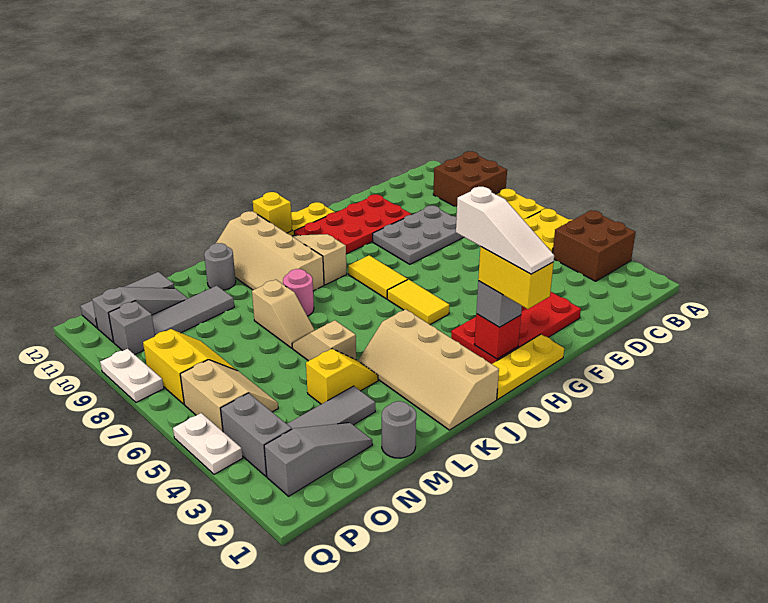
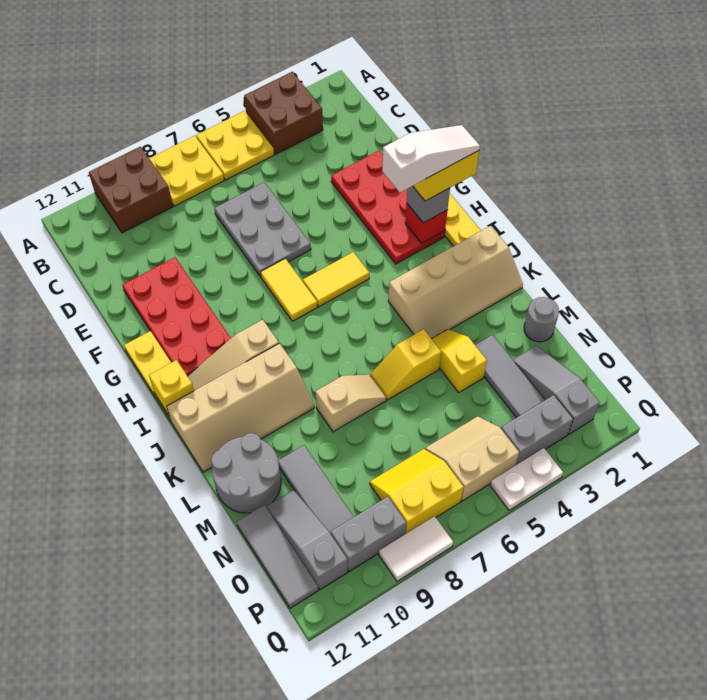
grey 2x3 plate [373,206,464,264] -> grey 2x3 plate moved to [214,182,311,277]
yellow 1x2 tile [348,255,408,299] -> yellow 1x2 tile turned to [261,259,317,321]
pink 1x1 round brick [283,269,314,316] -> none
tan 1x2 slope [292,320,356,361] -> yellow 1x2 slope [371,329,441,400]
grey 1x1 round brick [204,243,236,290] -> grey 2x2 round brick [211,433,281,513]
grey 1x1 brick [109,301,155,355] -> grey 1x2 brick [331,497,406,572]
white 1x2 plate [100,349,164,402] -> white 1x2 tile [379,516,453,581]

